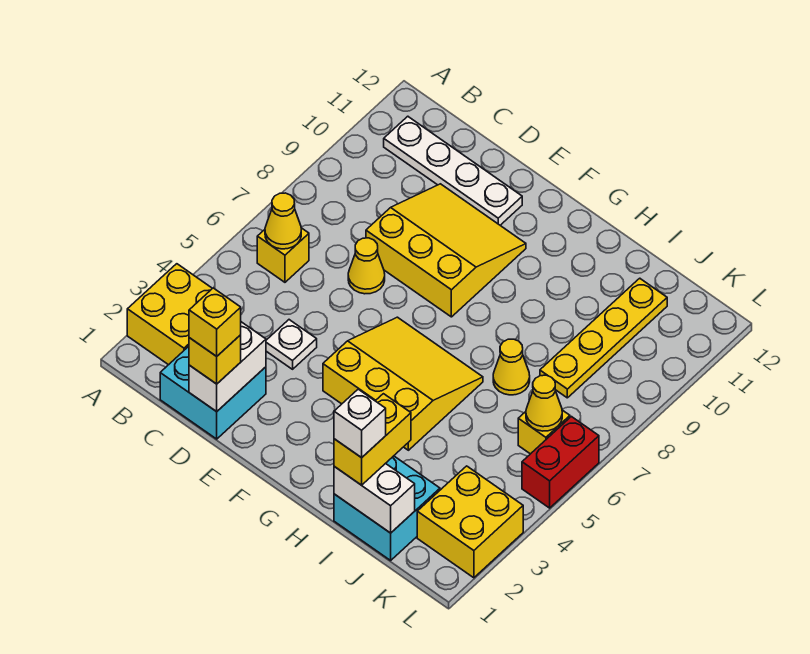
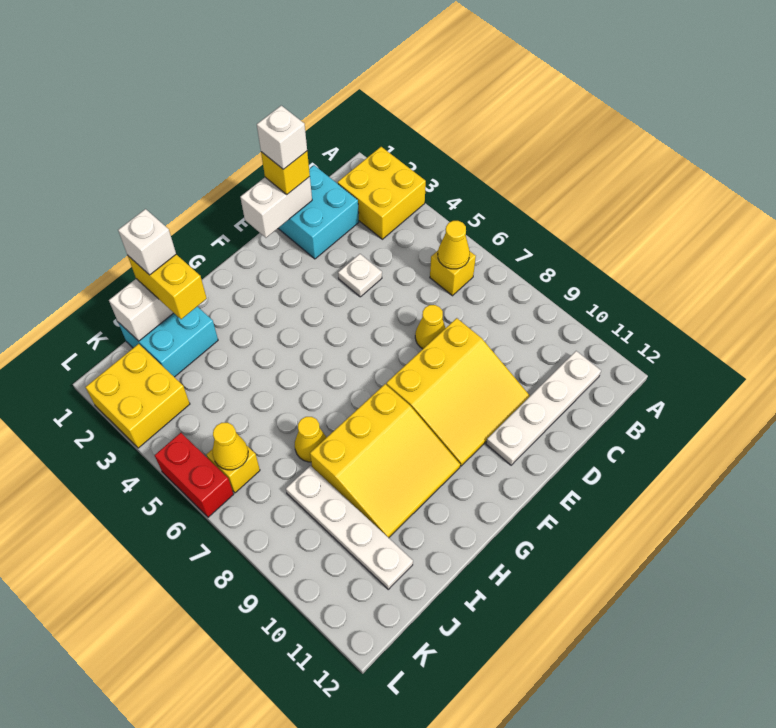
white 1x2 brick [189,322,266,412] -> white 1x2 brick turned to [240,177,312,238]
yellow 1x1 brick [189,288,241,356] -> white 1x1 brick [257,106,307,169]
yellow 3x3 slope [323,317,483,450] -> yellow 3x3 slope moved to [310,384,460,538]
yellow 1x4 plate [540,278,667,398] -> white 1x4 plate [286,466,413,589]

